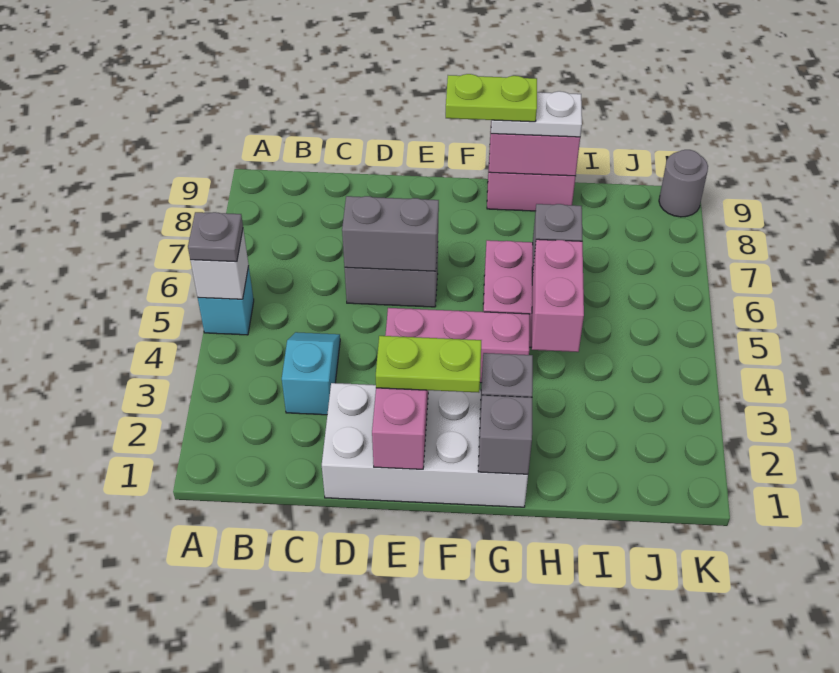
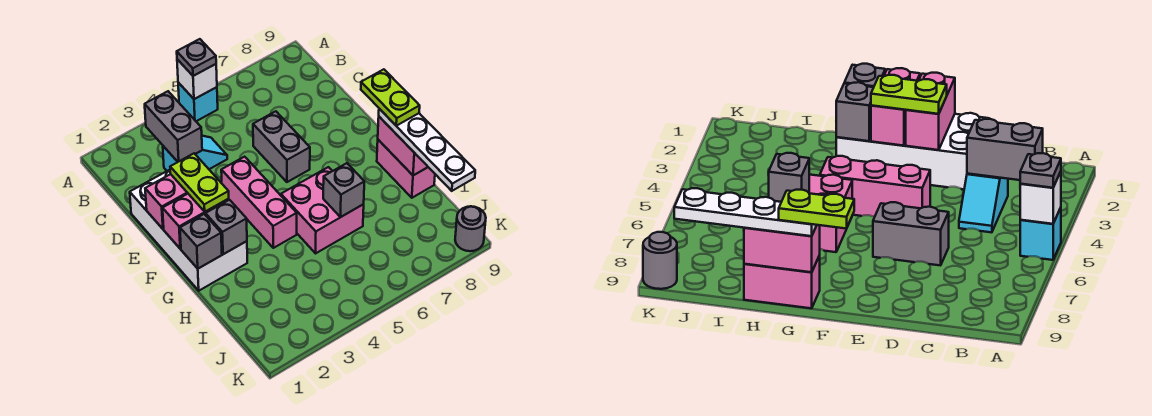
grey 1x2 brick [342,196,439,271] -> grey 1x2 brick moved to [145,91,202,162]
white 1x2 plate [491,91,582,137] -> white 1x4 plate [379,109,475,191]
pink 1x2 brick [532,239,584,352] -> pink 1x2 brick moved to [163,194,229,249]

